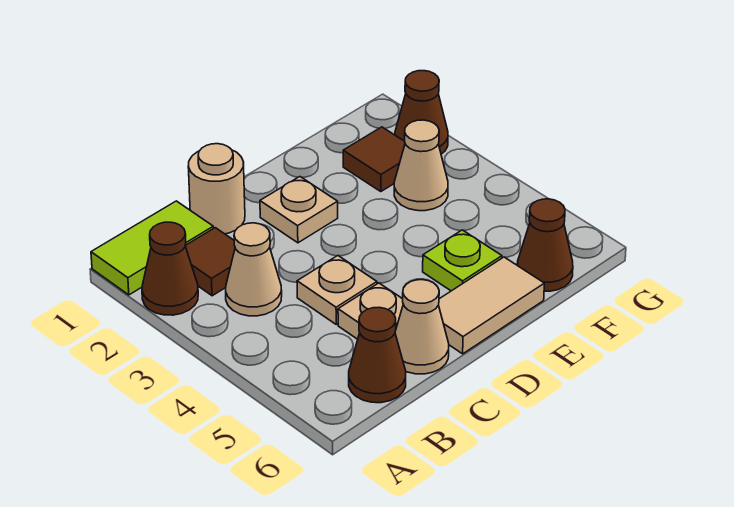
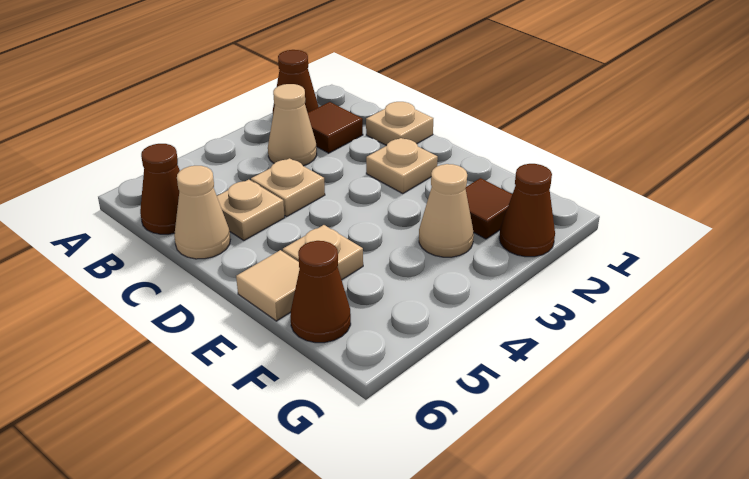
lime 1x2 tile [91,201,213,295] -> none
tan 1x1 round brick [188,144,245,234] -> tan 1x1 plate [366,102,433,146]
tan 1x2 tile [439,257,544,354] -> tan 1x1 tile [236,250,300,321]
lime 1x1 plate [423,230,502,291] -> tan 1x1 plate [283,225,363,280]

